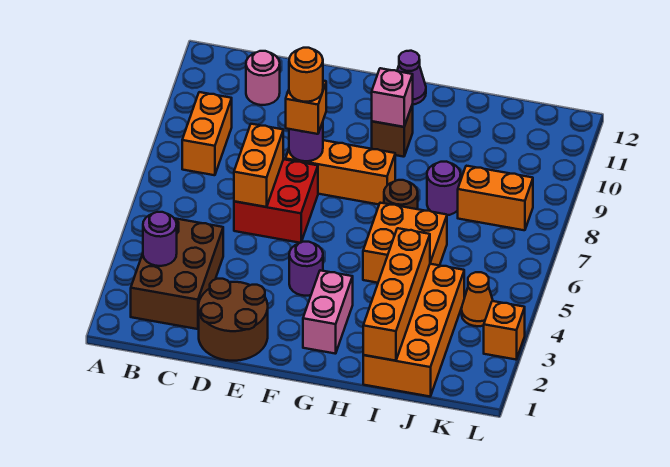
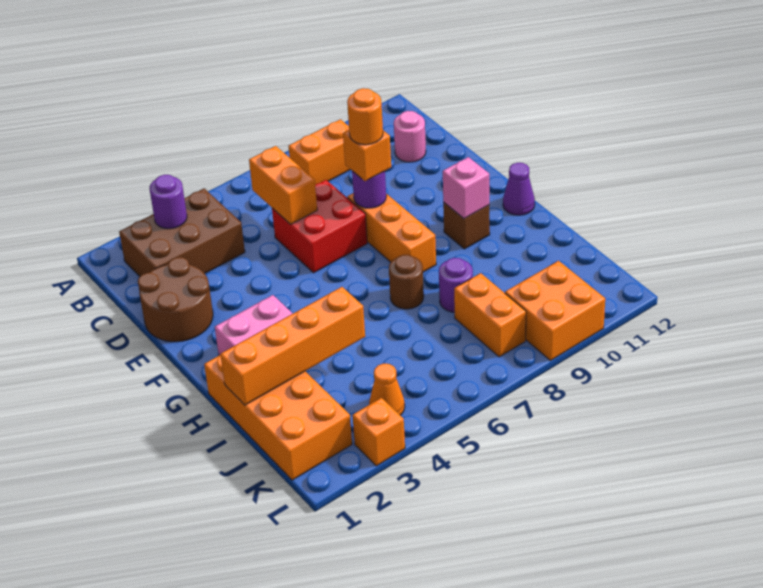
orange 1x2 brick [234,124,283,207] -> orange 1x2 brick turned to [249,146,317,224]
purple 1x1 round brick [289,242,323,296] -> none
orange 2x2 brick [363,203,447,283] -> orange 2x2 brick moved to [505,261,605,361]
orange 2x4 brick [363,264,464,396] -> orange 2x4 brick turned to [204,355,352,480]

